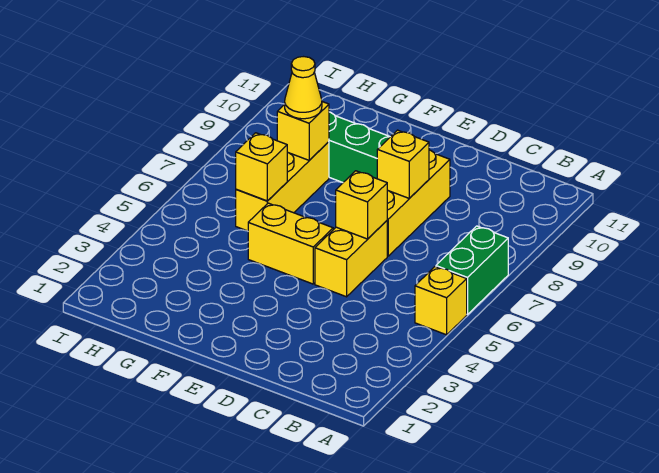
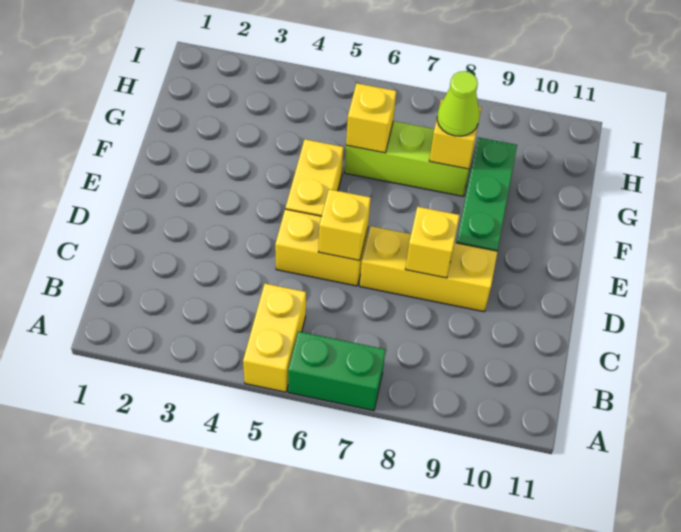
yellow 1x1 brick [415,267,467,335] -> yellow 1x2 brick [243,284,306,392]
yellow 1x3 brick [236,142,329,231] -> lime 1x3 brick [345,121,469,196]
yellow 1x1 cone [285,57,322,119] -> lime 1x1 cone [437,71,479,136]

